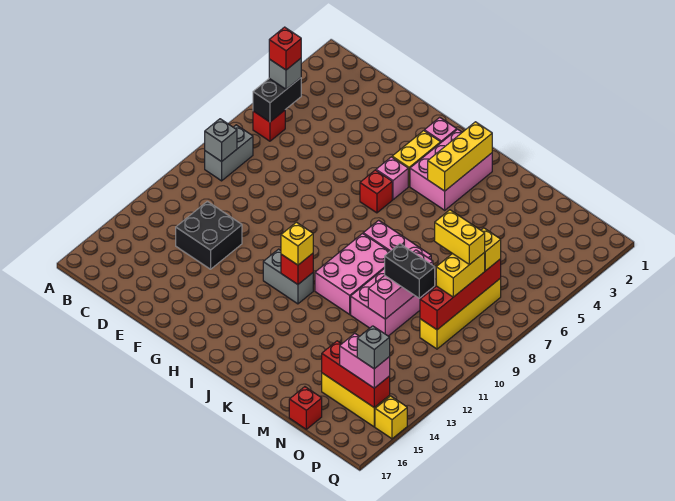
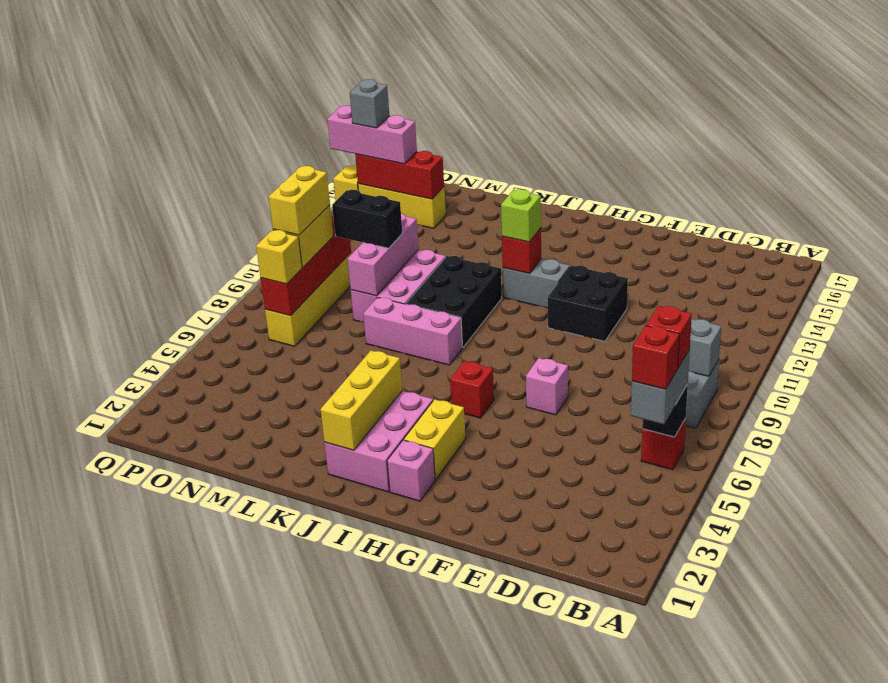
black 1x2 brick [253,78,301,122] -> black 1x1 brick [642,385,688,437]
grey 1x1 brick [269,58,301,89] -> grey 1x2 brick [631,350,690,424]
black 2x2 brick [176,201,242,269] -> black 2x2 brick moved to [548,266,628,341]
pink 1x1 brick [376,157,408,200] -> pink 1x1 brick moved to [526,358,568,415]
yellow 1x1 brick [281,222,313,265] -> lime 1x1 brick [501,189,541,242]
pink 2x3 brick [315,234,390,314] -> black 2x3 brick [406,256,502,347]
yellow 1x2 brick [435,210,485,265] -> yellow 1x2 brick turned to [269,166,330,235]
red 1x1 brick [289,387,322,429] -> red 1x1 brick moved to [646,306,692,368]
pink 1x2 brick [340,334,390,388] -> pink 1x3 brick [327,106,417,164]

